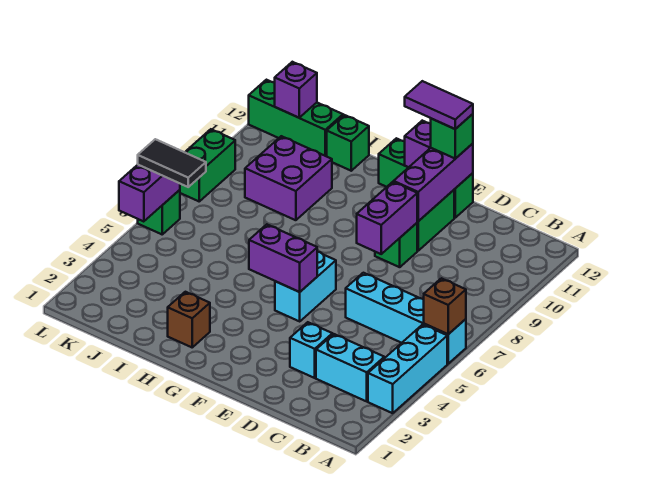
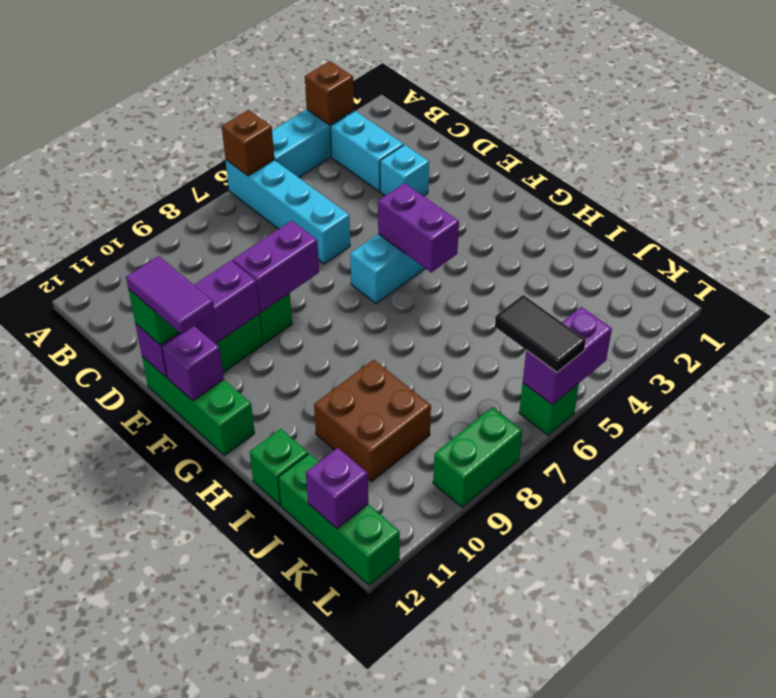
brown 1x1 brick [168,292,210,347] -> brown 1x1 brick moved to [305,61,354,125]
purple 2x2 brick [245,136,332,220] -> brown 2x2 brick [314,360,431,481]

